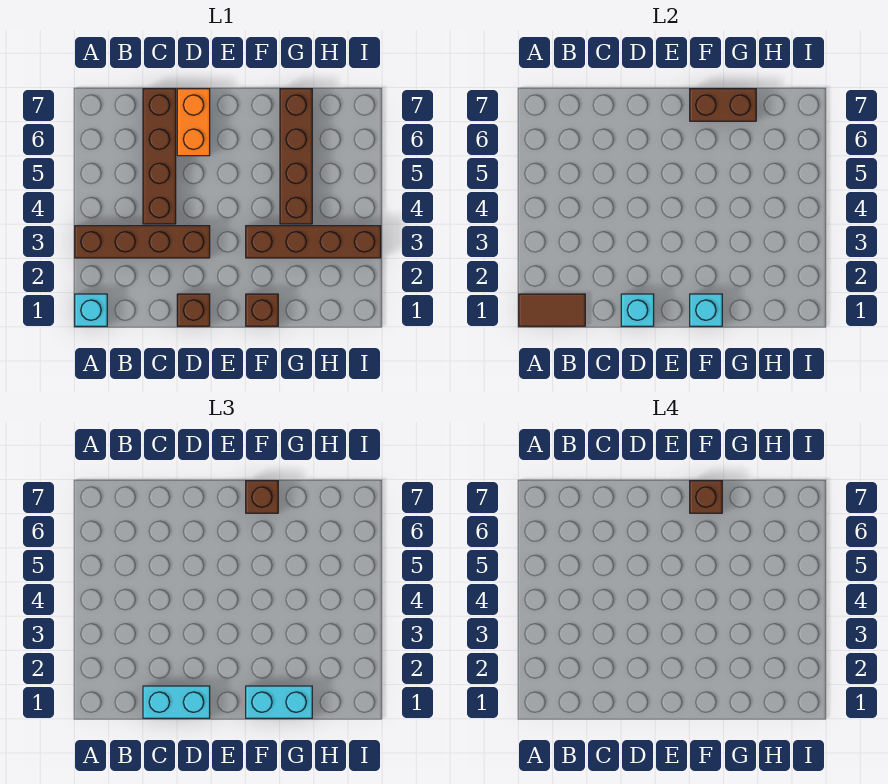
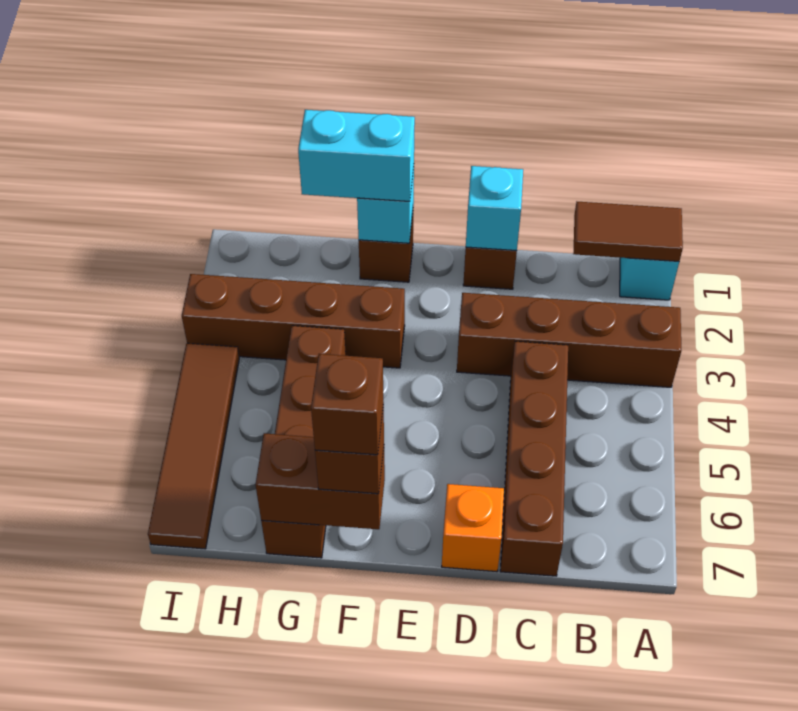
cyan 1x2 brick [143,686,210,718] -> none
orange 1x2 brick [177,89,210,156] -> orange 1x1 brick [442,484,504,572]
none -> brown 1x4 tile [148,343,239,549]

